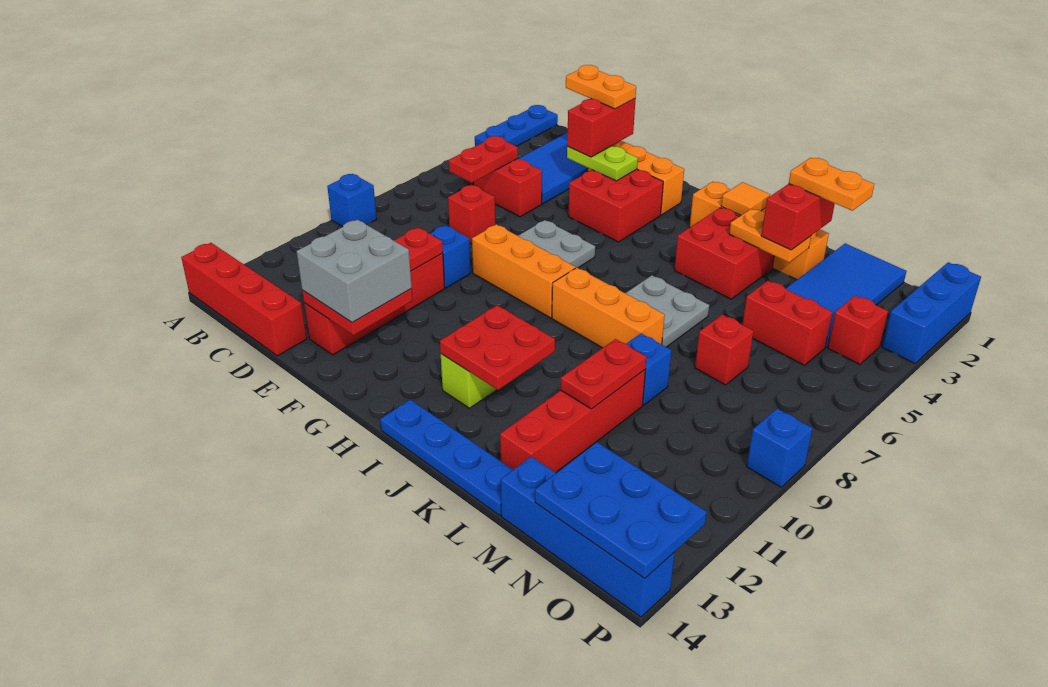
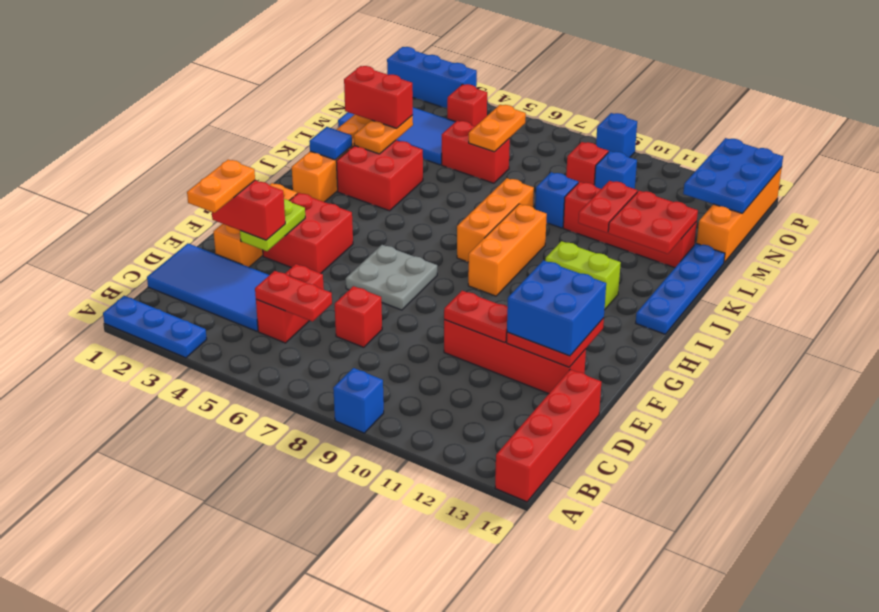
blue 1x1 brick [430,225,471,288] -> blue 1x1 brick moved to [594,151,637,189]
grey 2x2 brick [297,220,412,322] -> blue 2x2 brick [507,260,606,356]
orange 1x3 brick [472,224,576,318] -> orange 1x3 brick moved to [468,204,547,296]
red 2x2 plate [440,305,555,390] -> red 2x2 plate moved to [608,191,698,254]
orange 1x1 tile [721,182,770,216] -> blue 1x1 tile [309,127,352,160]
grey 2x2 plate [626,275,709,347] -> none
orange 1x2 plate [789,158,874,211] -> orange 1x2 plate moved to [469,105,526,152]
red 1x2 plate [560,339,646,409] -> red 1x2 plate turned to [578,181,638,233]
red 1x2 brick [742,281,832,365] -> red 1x2 brick turned to [442,121,510,183]
red 1x1 brick [695,314,754,385] -> red 1x1 brick moved to [566,142,608,185]
blue 1x4 brick [501,456,675,617] -> orange 1x4 brick [697,167,782,262]

